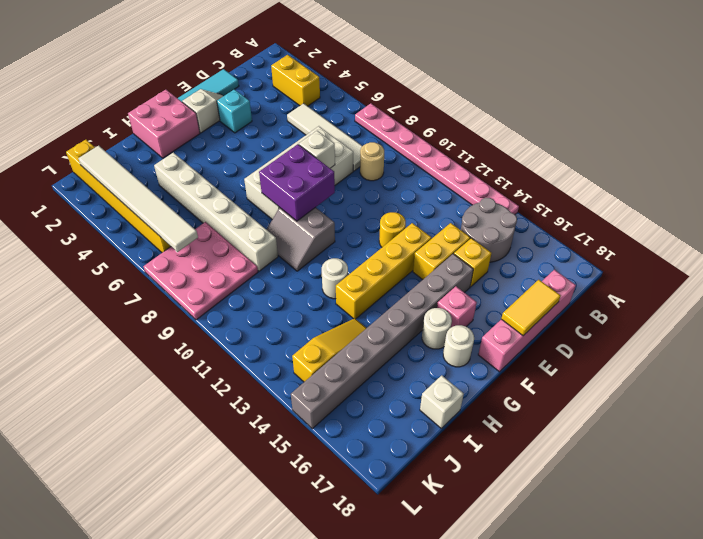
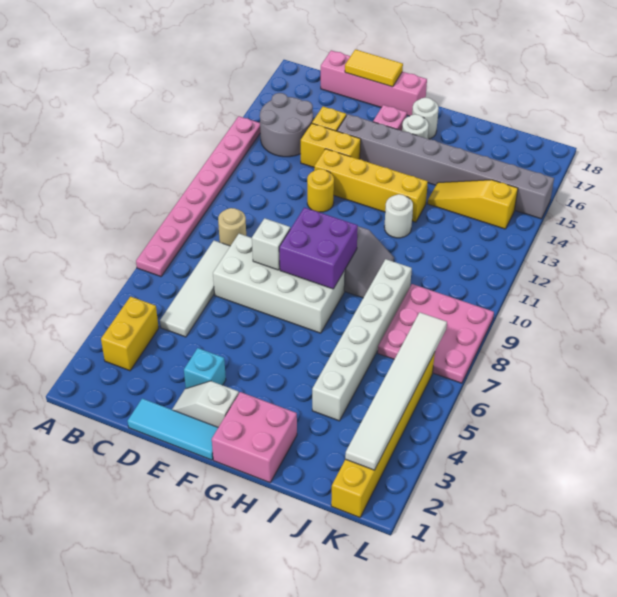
white 1x1 brick [420,375,464,428] -> none

